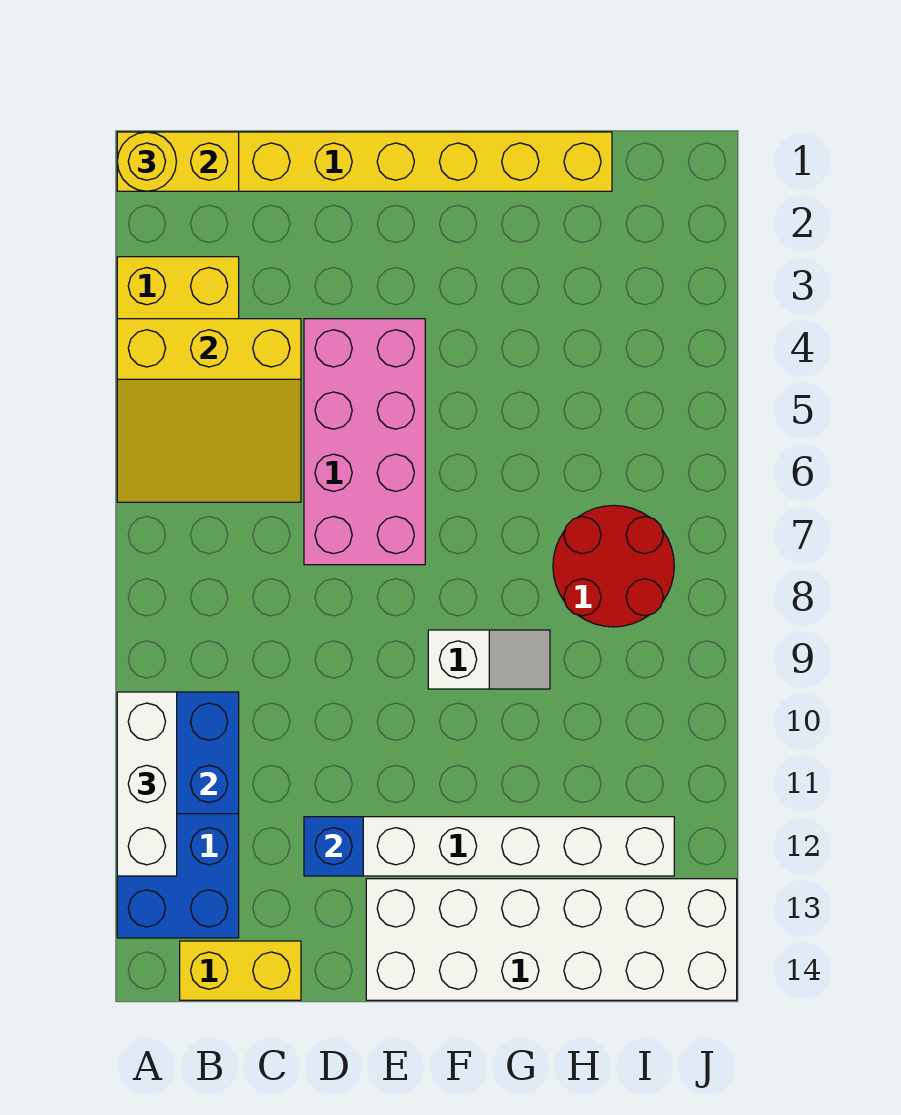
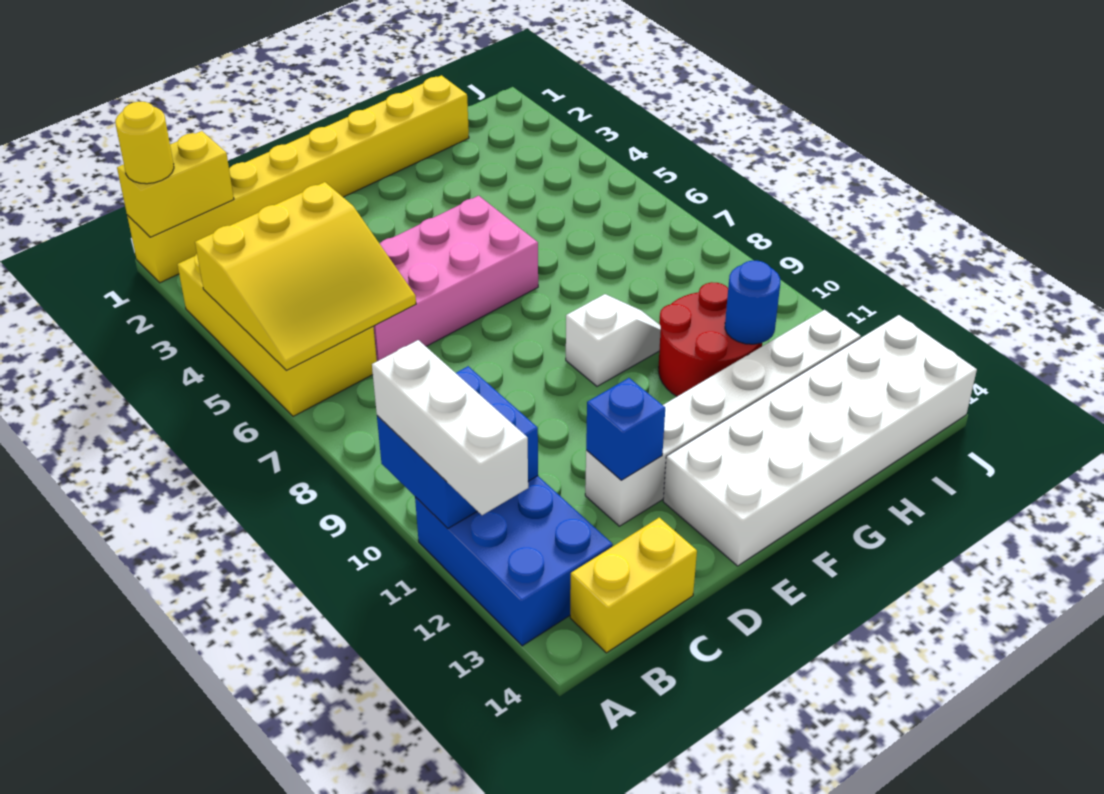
pink 2x4 brick [304,319,425,565] -> pink 2x4 brick turned to [373,196,538,361]
red 2x2 round brick [553,505,674,627] -> red 2x2 round brick moved to [658,282,762,396]
none -> blue 1x1 round brick [725,261,780,344]

